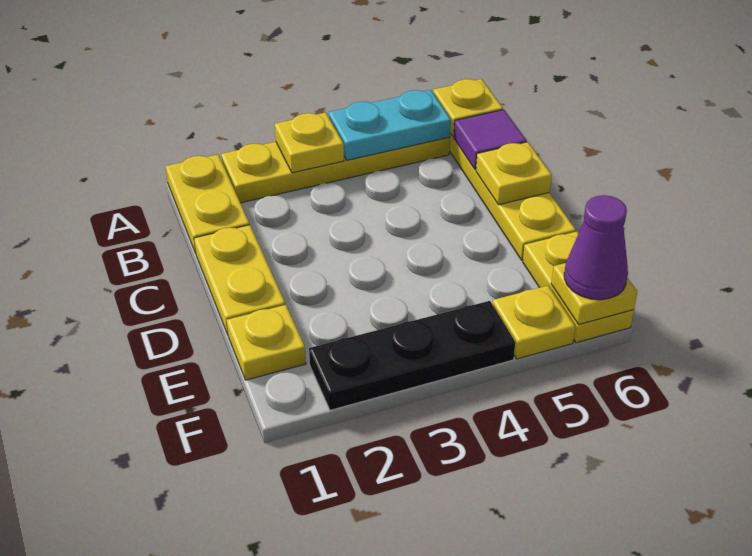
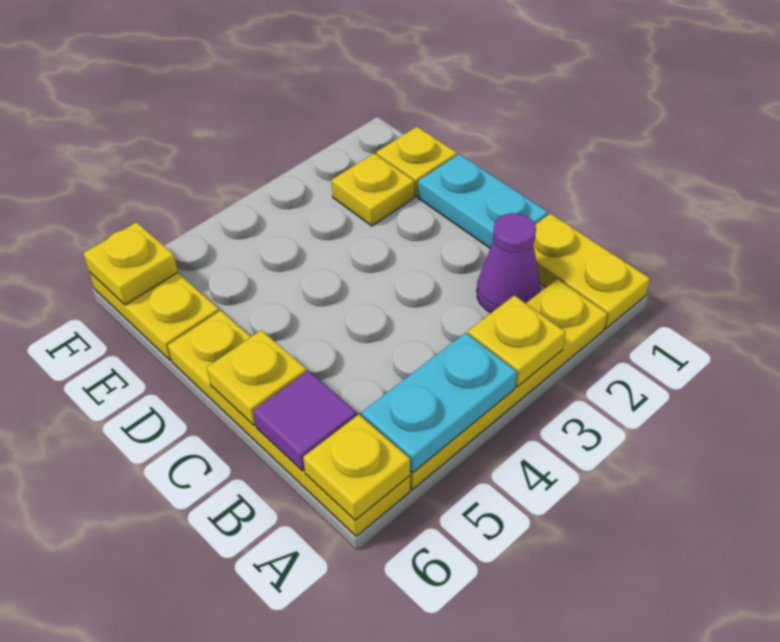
yellow 1x2 plate [194,225,285,334] -> cyan 1x2 plate [418,154,548,248]
black 1x3 plate [309,301,515,410] -> none
yellow 1x1 plate [492,286,575,359] -> yellow 1x1 plate moved to [332,153,414,226]
purple 1x1 cone [564,195,628,300] -> purple 1x1 cone moved to [477,213,540,313]

